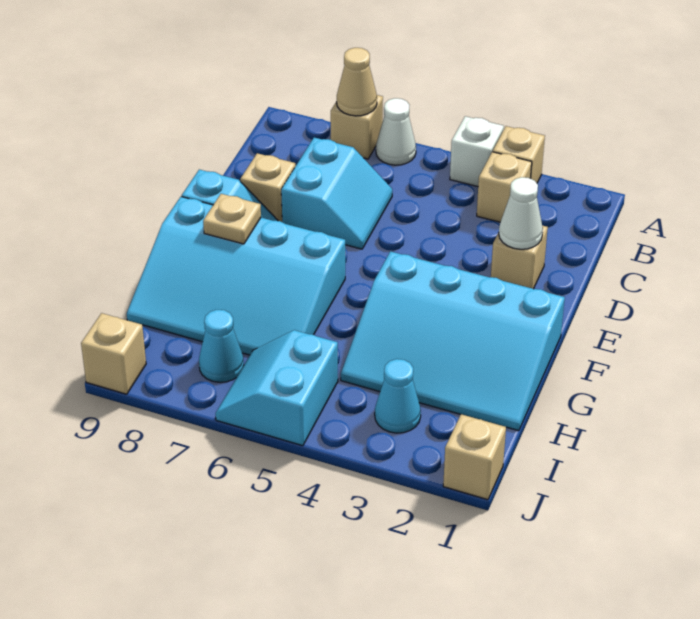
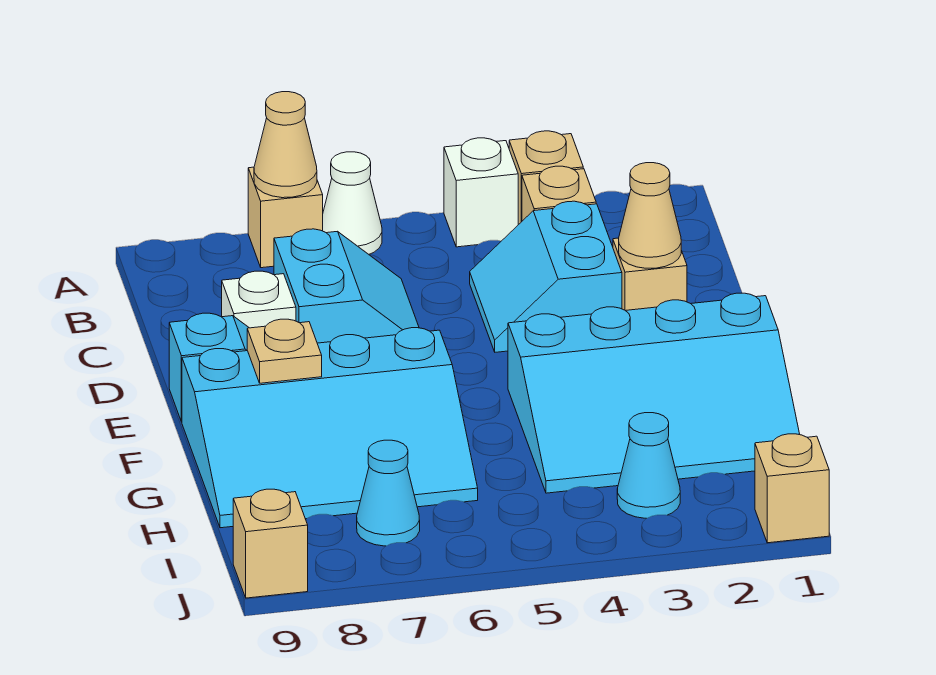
white 1x1 cone [499,177,543,249] -> tan 1x1 cone [619,163,681,268]
tan 1x1 brick [240,153,296,222] -> white 1x1 brick [222,271,296,328]
cyan 2x2 slope [215,330,338,446] -> cyan 2x2 slope moved to [470,201,622,352]

